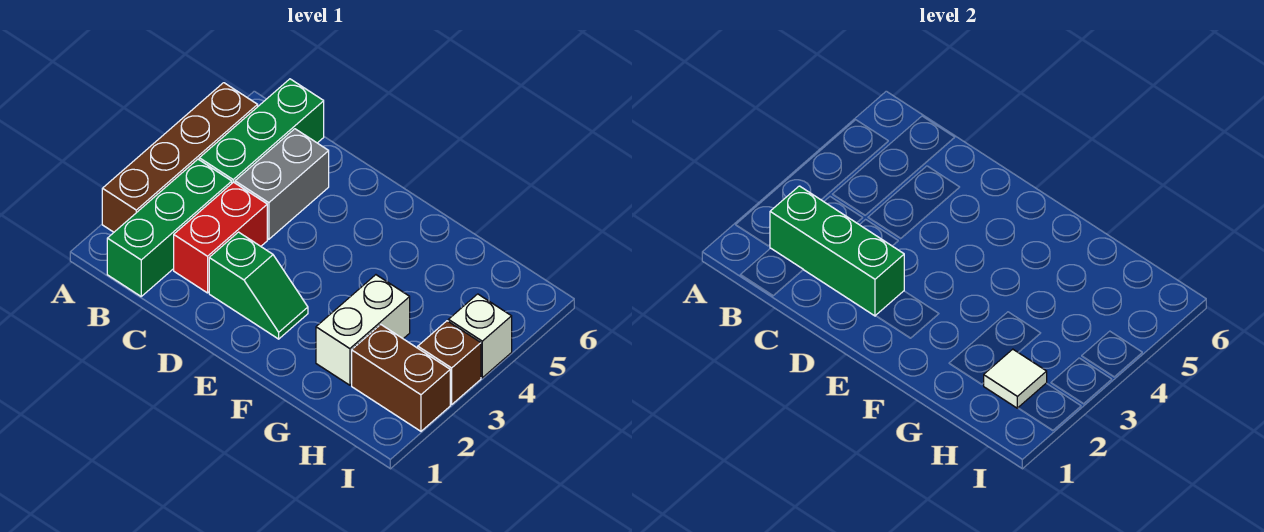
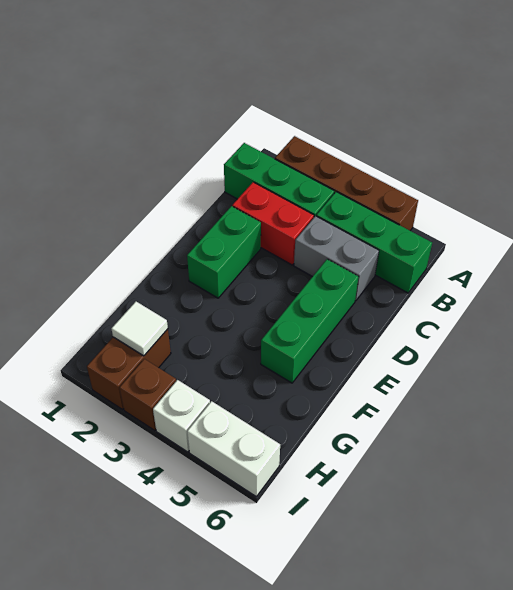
green 1x3 brick [770,186,904,316] -> green 1x3 brick moved to [261,259,358,383]
green 1x2 slope [209,232,308,339] -> green 1x2 brick [187,206,261,298]
white 1x2 brick [316,275,410,385] -> white 1x2 brick moved to [187,401,280,496]

